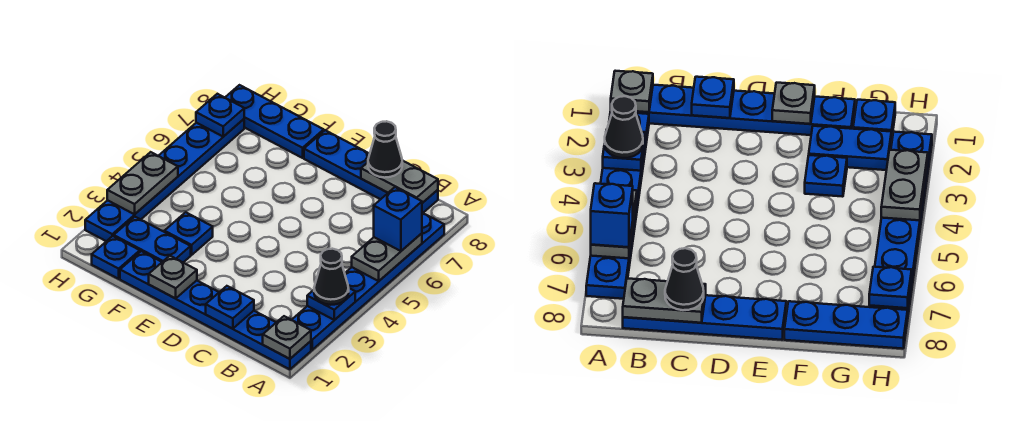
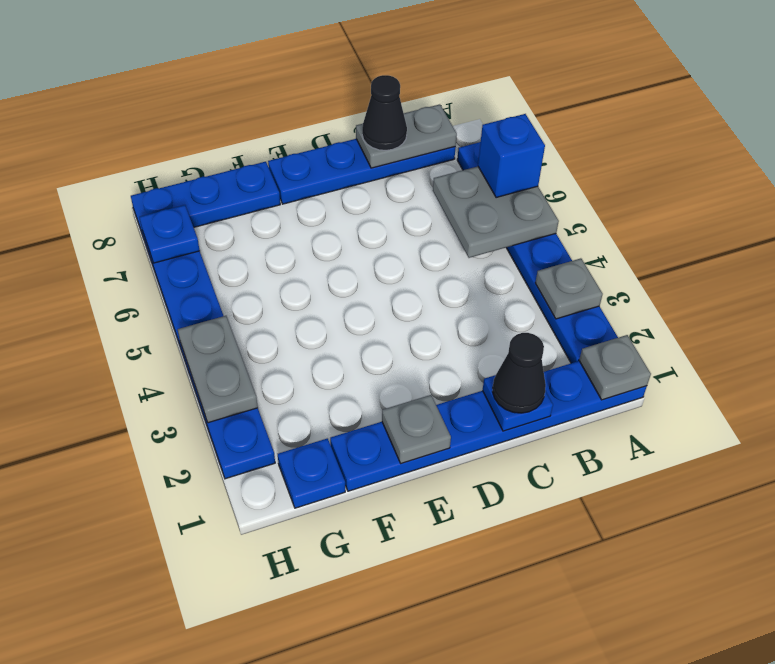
blue 1x1 plate [307,288,355,320] -> grey 1x1 plate [535,258,603,319]
black 1x1 cone [314,249,349,305] -> black 1x1 cone moved to [493,333,546,413]
grey 1x2 plate [352,233,422,281] -> grey 2x2 plate [433,166,559,258]
blue 1x2 plate [114,217,191,262] -> none
blue 1x1 plate [164,212,213,255] -> none

